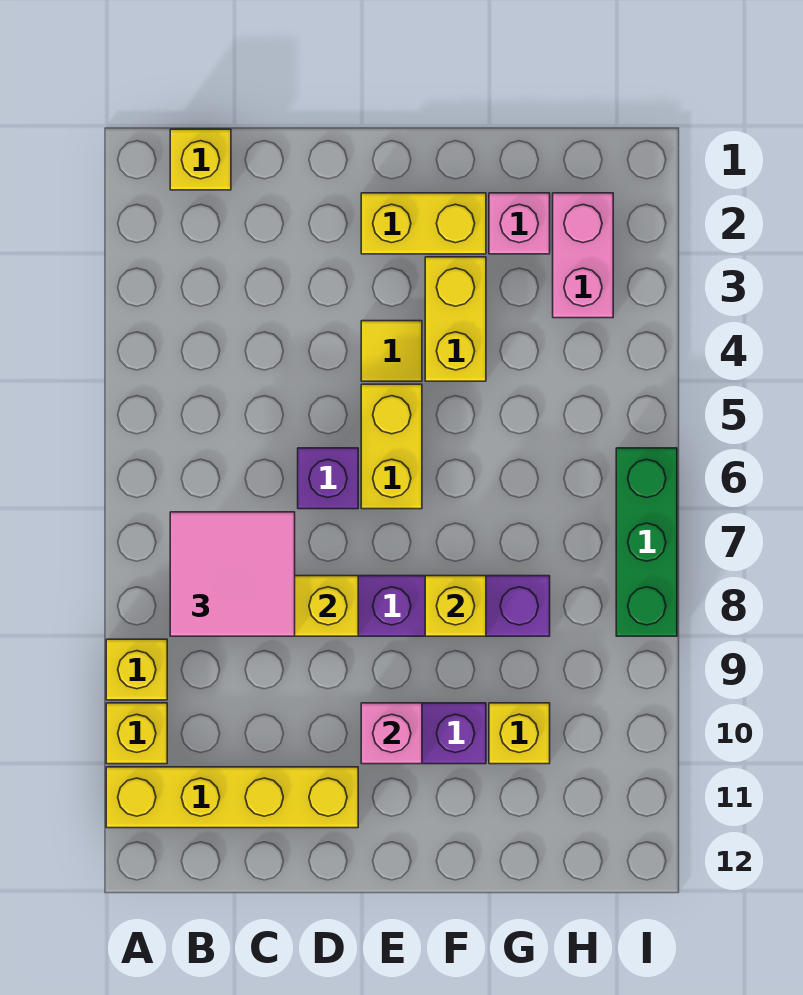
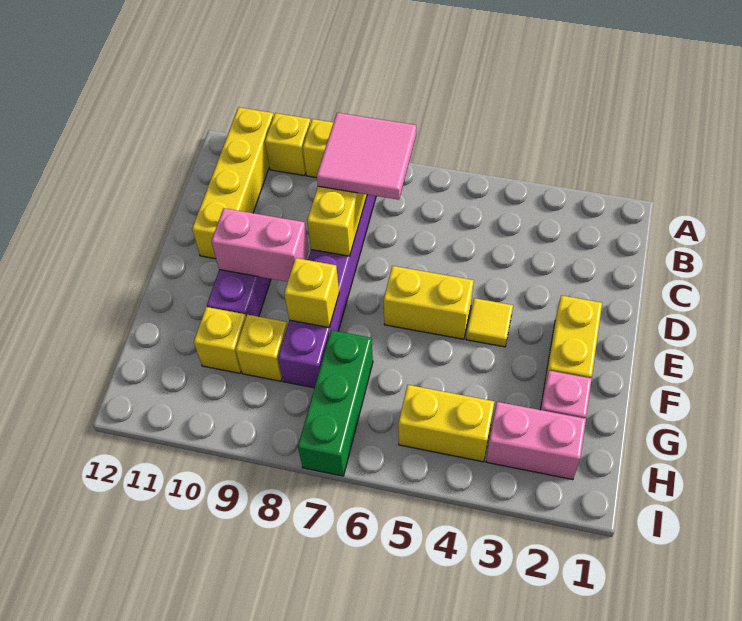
yellow 1x1 brick [170,129,231,190] -> yellow 1x1 brick moved to [236,315,288,381]
purple 1x1 brick [298,448,358,509] -> none
pink 1x1 brick [361,703,422,764] -> pink 1x2 brick [211,208,309,282]
yellow 1x2 brick [425,257,486,381] -> yellow 1x2 brick moved to [398,385,494,462]
green 1x3 brick [616,448,677,636] -> green 1x3 brick turned to [298,330,373,476]

